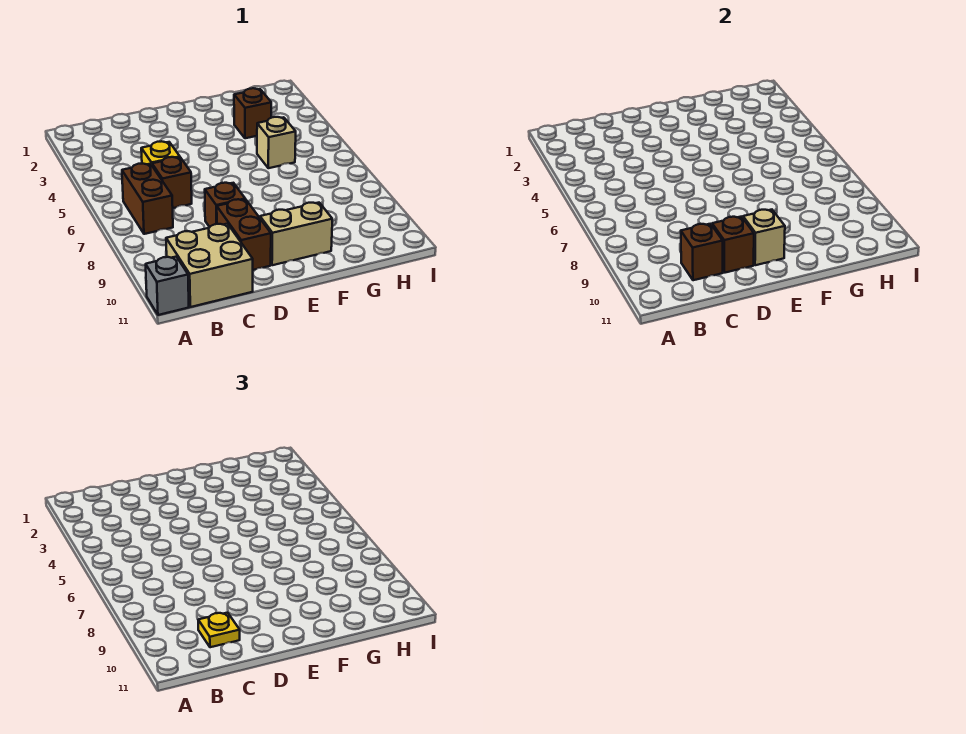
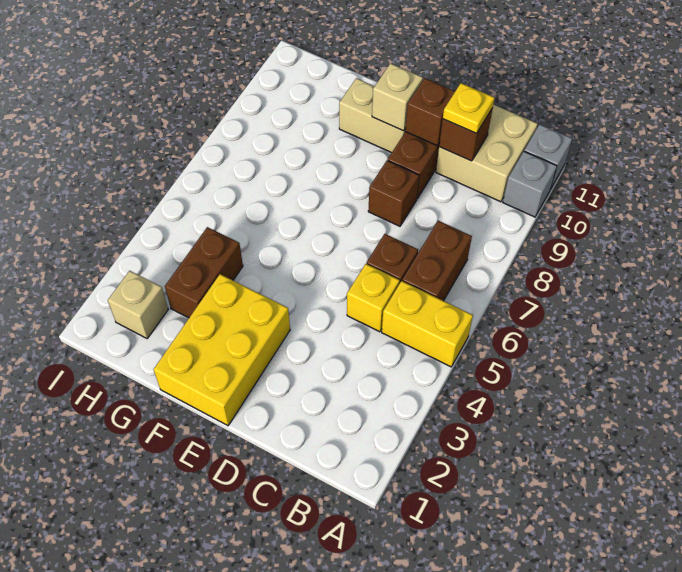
none -> yellow 1x2 brick [382,281,473,367]
none -> grey 1x1 brick [503,152,557,217]
none -> yellow 2x3 brick [154,274,290,426]
brown 1x1 brick [234,88,271,138] -> brown 1x2 brick [165,227,243,318]
tan 1x1 brick [257,117,296,168] -> tan 1x1 brick moved to [108,271,168,339]

